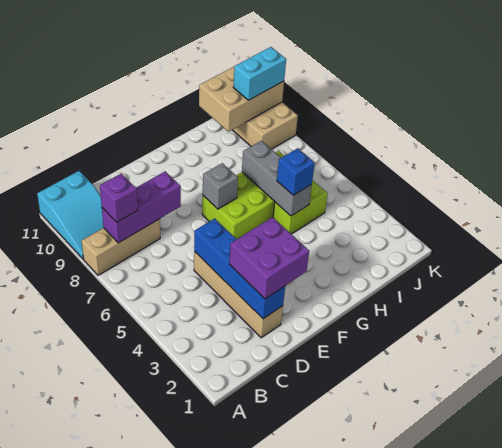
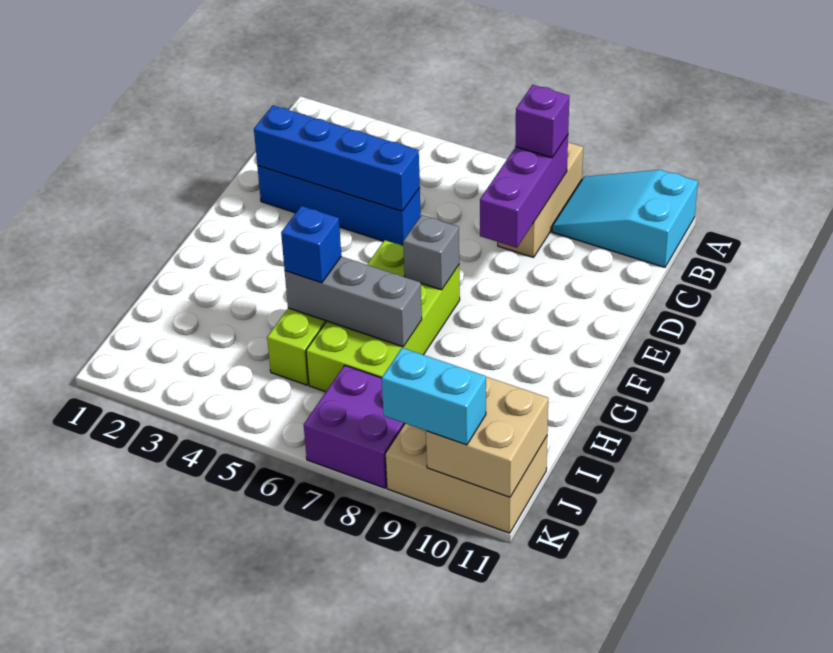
tan 1x4 brick [194,251,283,338] -> blue 1x4 brick [257,166,421,246]
purple 2x2 brick [229,217,309,299] -> purple 2x2 brick moved to [304,365,405,488]
tan 2x3 brick [199,67,284,132] -> tan 2x2 brick [426,377,548,497]
cyan 1x2 brick [233,47,286,100] -> cyan 1x2 brick turned to [382,348,486,445]

